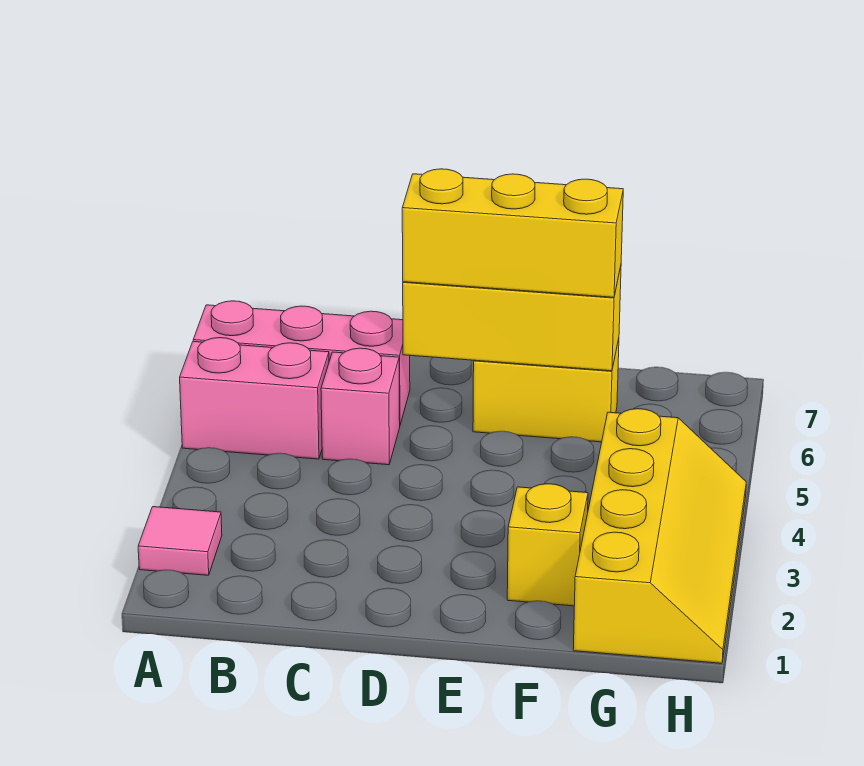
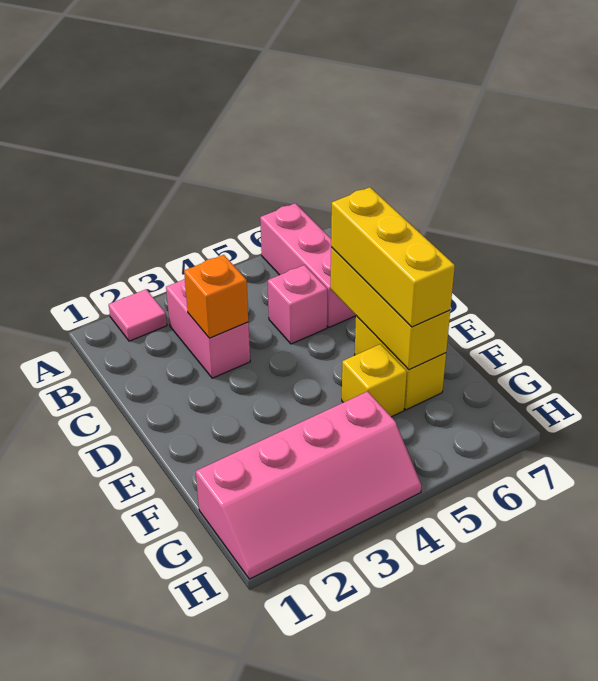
pink 1x2 brick [180,338,329,459] -> pink 1x2 brick moved to [166,279,250,378]
none -> orange 1x1 brick [184,255,248,338]
yellow 1x1 brick [507,484,588,606] -> yellow 1x1 brick moved to [342,344,407,417]
yellow 2x4 slope [573,409,746,663] -> pink 2x4 slope [196,392,421,579]

